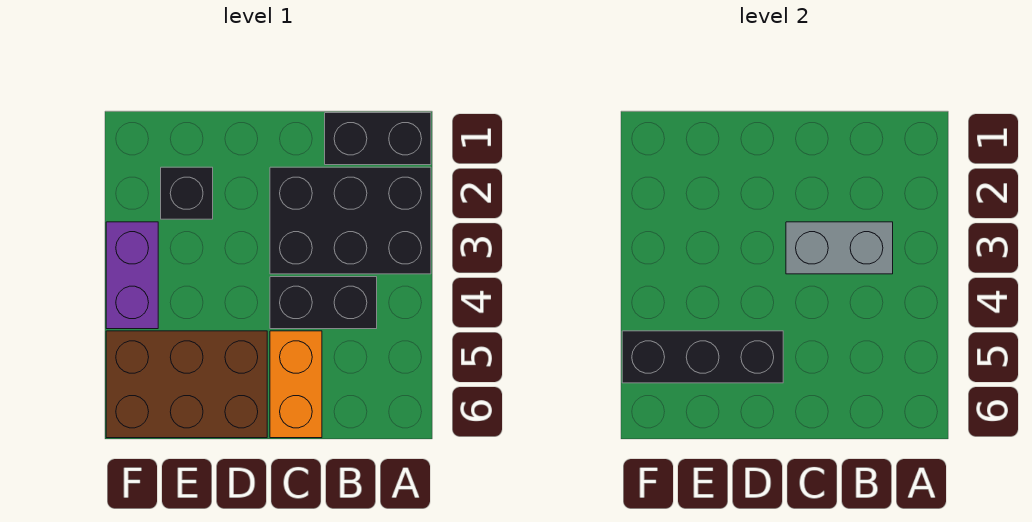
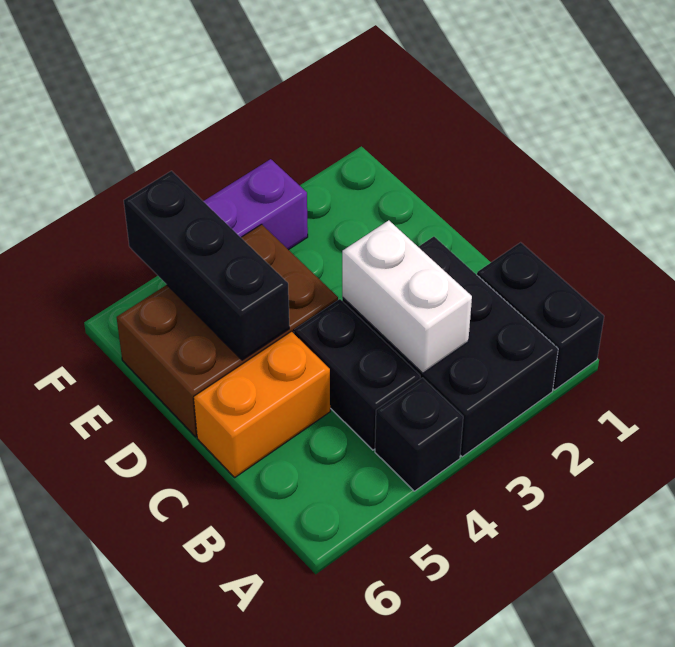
grey 1x2 brick [786,222,893,274] -> white 1x2 brick [342,220,472,373]
brown 2x3 brick [106,331,267,438] -> brown 2x3 brick turned to [117,224,338,437]
black 1x1 brick [161,167,213,219] -> black 1x1 brick moved to [375,378,463,491]

